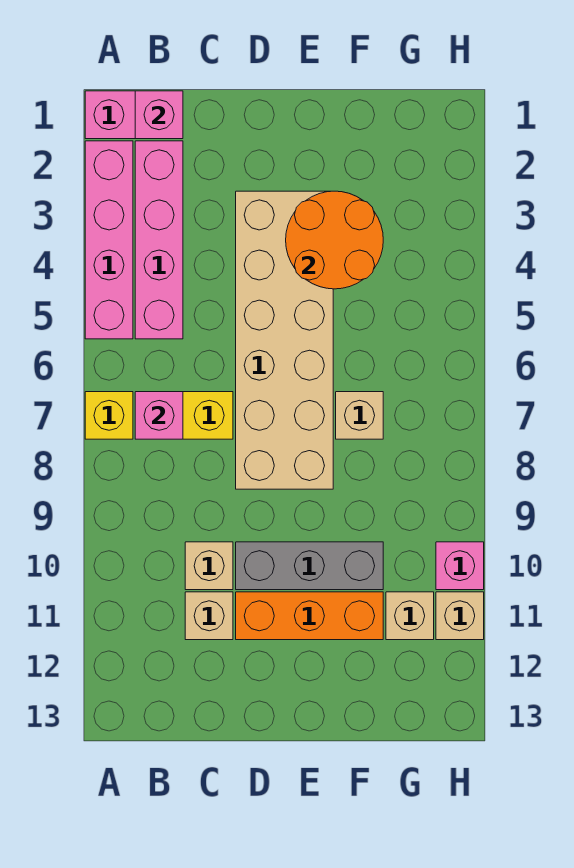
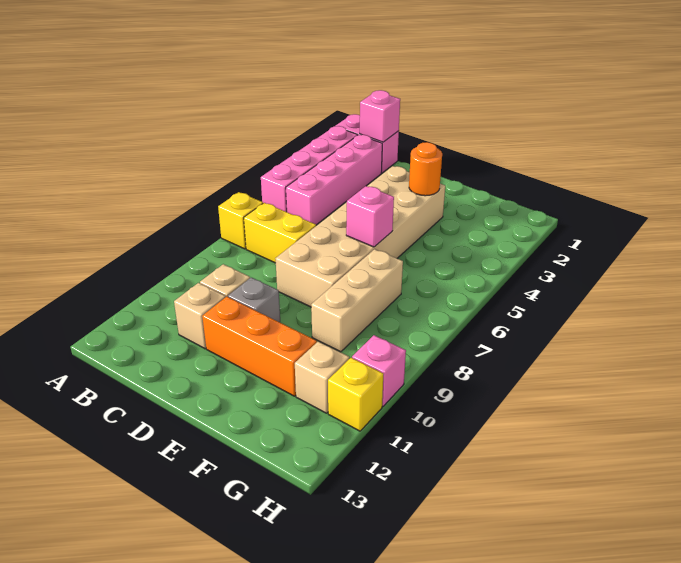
pink 1x1 brick [135,392,183,439] -> pink 1x1 brick moved to [346,186,394,247]
grey 1x3 brick [236,542,383,590] -> grey 1x1 brick [228,277,280,322]
orange 2x2 round brick [286,191,383,289] -> orange 1x1 round brick [409,142,442,196]
tan 1x1 brick [336,392,383,439] -> tan 1x3 brick [311,249,403,352]
tan 1x1 brick [436,592,484,640] -> yellow 1x1 brick [328,358,383,431]

